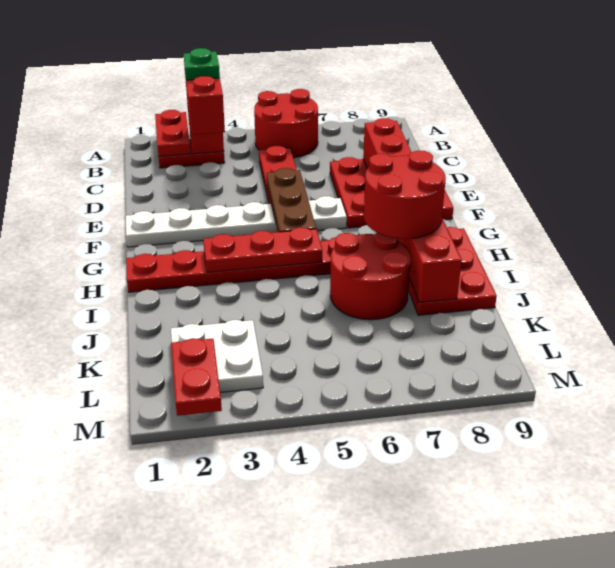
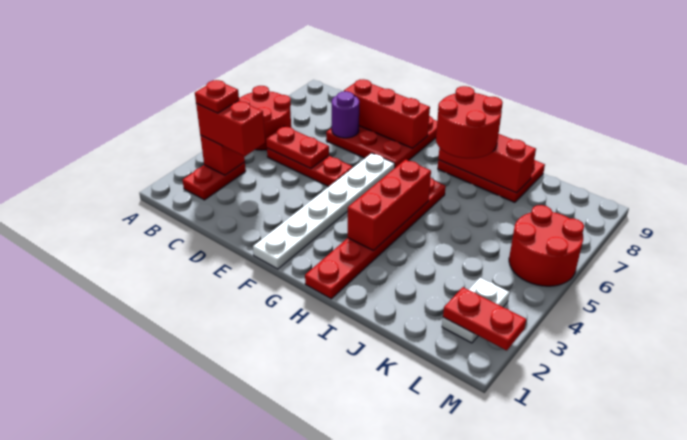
red 1x2 plate [155,110,191,156] -> red 1x2 plate moved to [266,126,329,169]
green 1x1 plate [184,48,220,80] -> red 1x1 plate [195,80,239,113]
none -> purple 1x1 round brick [332,91,359,138]
brown 1x3 plate [267,168,316,232] -> none
red 1x3 plate [203,227,322,272] -> red 1x3 brick [348,160,431,251]
red 2x2 round brick [330,233,411,320] -> red 2x2 round brick moved to [509,205,584,286]
white 2x2 plate [171,320,263,392] -> white 1x2 plate [442,278,510,343]

